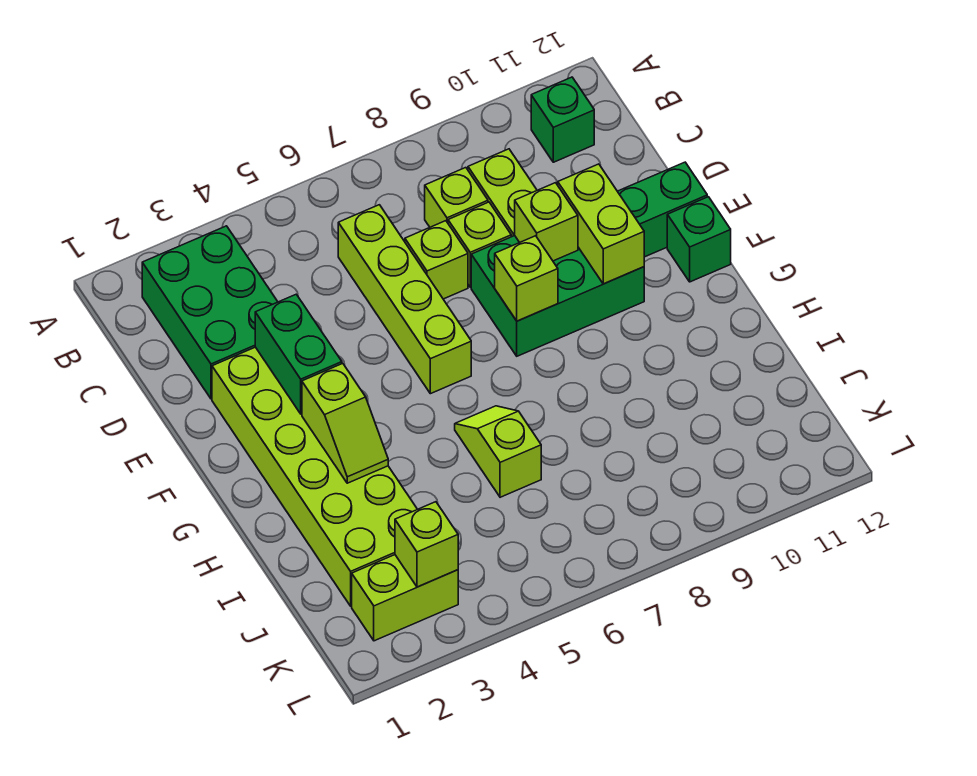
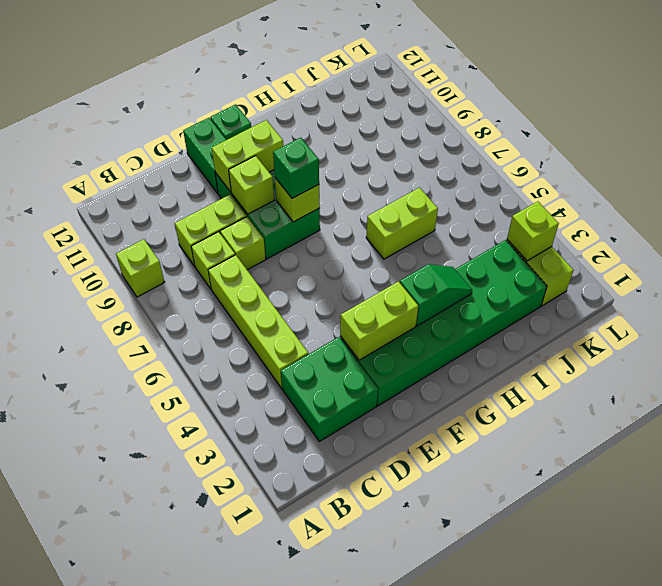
green 2x3 brick [142,226,278,399] -> green 2x2 brick [281,337,378,441]
green 1x1 brick [531,77,594,162] -> green 1x1 brick moved to [273,138,319,198]
lime 1x4 brick [338,205,471,394] -> lime 1x4 brick turned to [208,255,308,388]
lime 1x1 brick [405,221,468,299] -> lime 1x1 brick moved to [116,239,164,297]
lime 2x6 brick [212,347,417,606] -> green 2x6 brick [340,240,547,406]
green 1x2 brick [255,294,342,414] -> lime 1x2 brick [340,282,418,360]
lime 1x2 slope [302,363,388,483] -> green 1x2 slope [400,264,472,326]
lime 1x2 slope [455,406,541,497] -> lime 1x2 brick [366,188,438,259]

